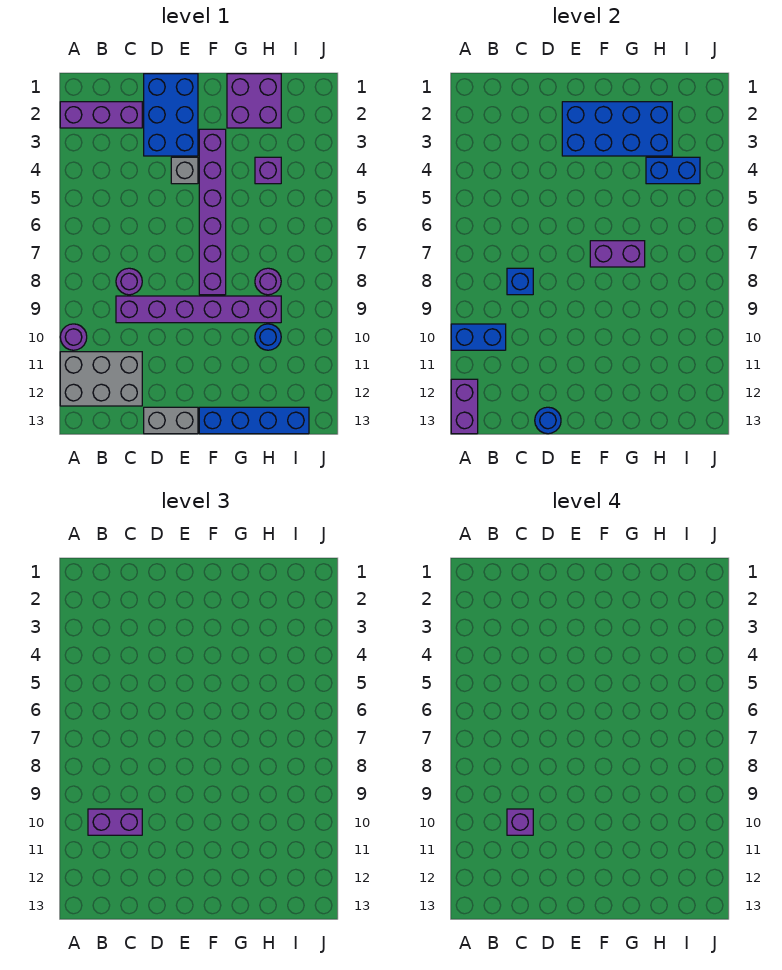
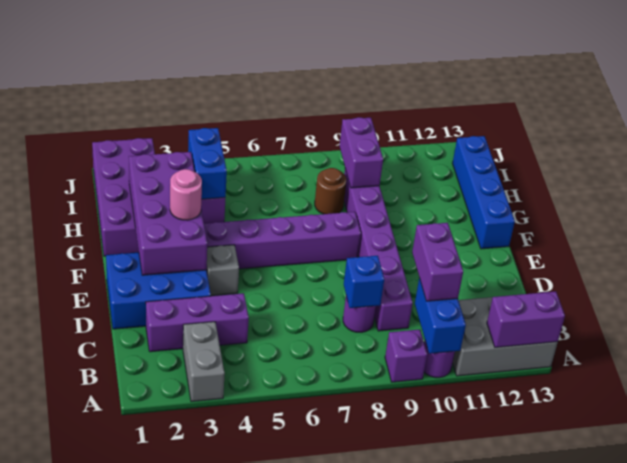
purple 1x3 brick [60,102,142,128] -> purple 1x3 brick turned to [146,293,249,352]
grey 2x3 brick [60,352,142,406] -> grey 2x3 brick turned to [453,297,558,376]
purple 1x1 brick [507,809,533,835] -> purple 1x1 brick moved to [385,329,427,382]
grey 1x2 brick [144,407,198,434] -> grey 1x2 brick moved to [183,322,225,402]
blue 1x1 round brick [535,407,561,434] -> none
blue 2x4 brick [562,102,672,156] -> purple 2x4 brick [129,152,207,275]
none -> pink 1x1 round brick [170,169,202,220]
purple 1x2 brick [590,241,645,267] -> purple 1x2 brick moved to [340,117,383,188]
purple 2x2 brick [227,74,281,128] -> purple 2x4 brick [92,138,155,256]
purple 1x1 round brick [255,268,281,295] -> brown 1x1 round brick [315,168,346,214]
blue 1x1 round brick [255,324,281,350] -> none

